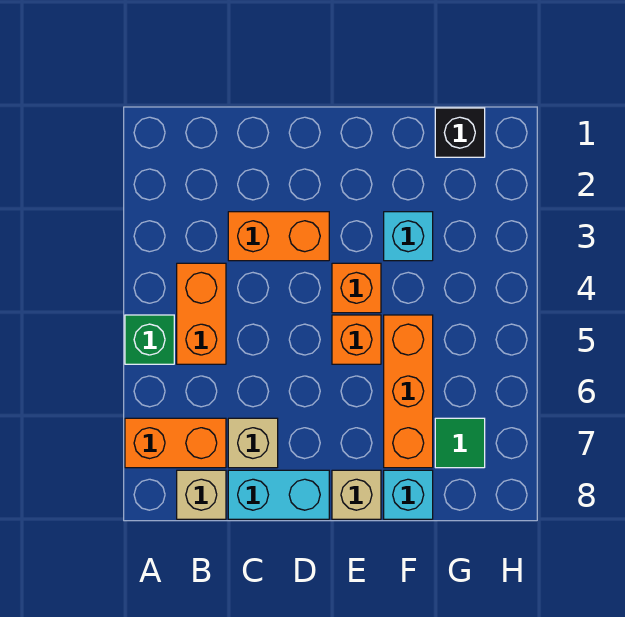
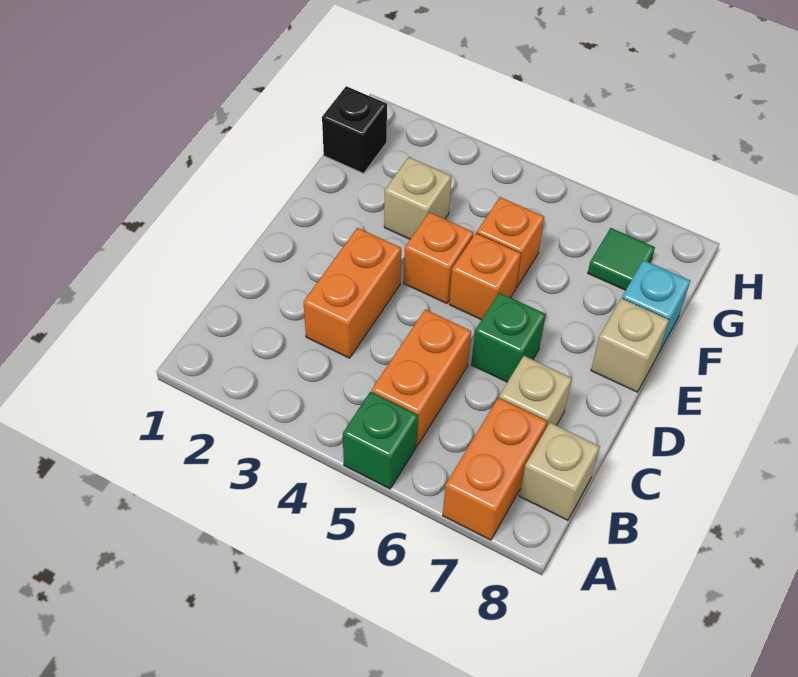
orange 1x2 brick [177,263,226,364] -> orange 1x2 brick turned to [372,309,471,446]
cyan 1x2 brick [228,470,329,519] -> none
none -> green 1x1 brick [471,293,546,382]
cyan 1x1 brick [384,212,433,261] -> tan 1x1 brick [384,157,452,239]
orange 1x3 brick [384,315,433,468] -> orange 1x1 brick [477,197,544,288]

